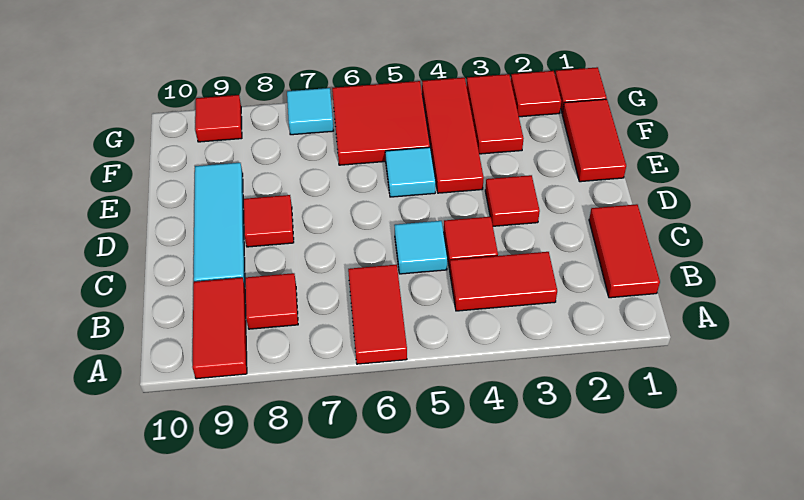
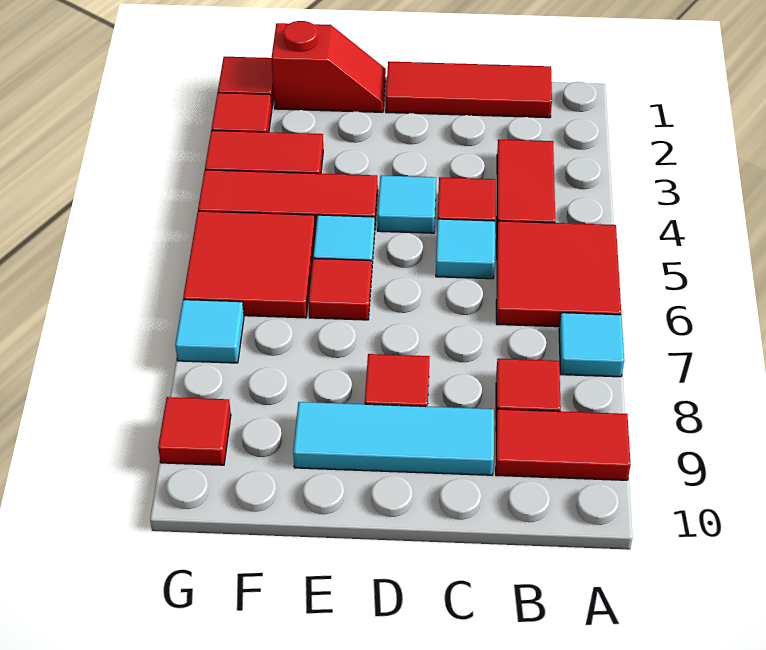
red 1x2 tile [348,265,407,364] -> red 2x2 tile [496,221,621,327]
none -> cyan 1x1 tile [559,313,624,377]
red 1x2 tile [589,204,660,298] -> red 1x3 tile [386,61,552,118]
red 1x1 tile [485,175,540,226] -> red 1x1 tile moved to [309,258,372,320]
none -> cyan 1x1 tile [378,176,436,233]
red 1x2 tile [562,99,626,182] -> red 1x2 slope [272,21,386,112]

